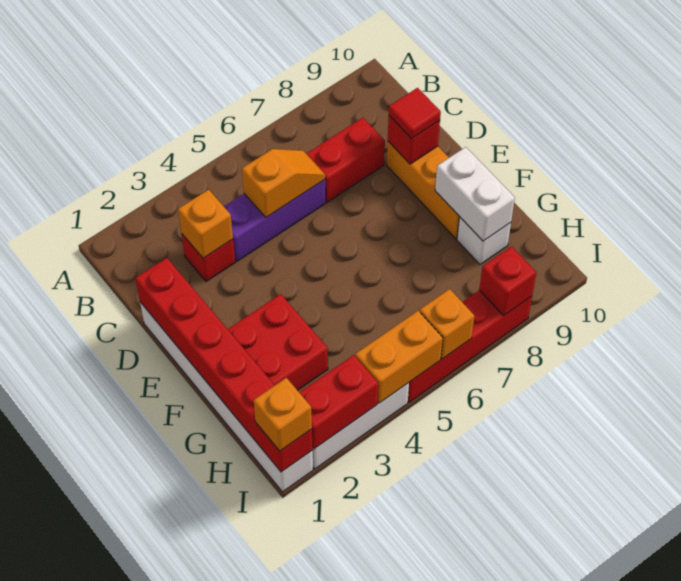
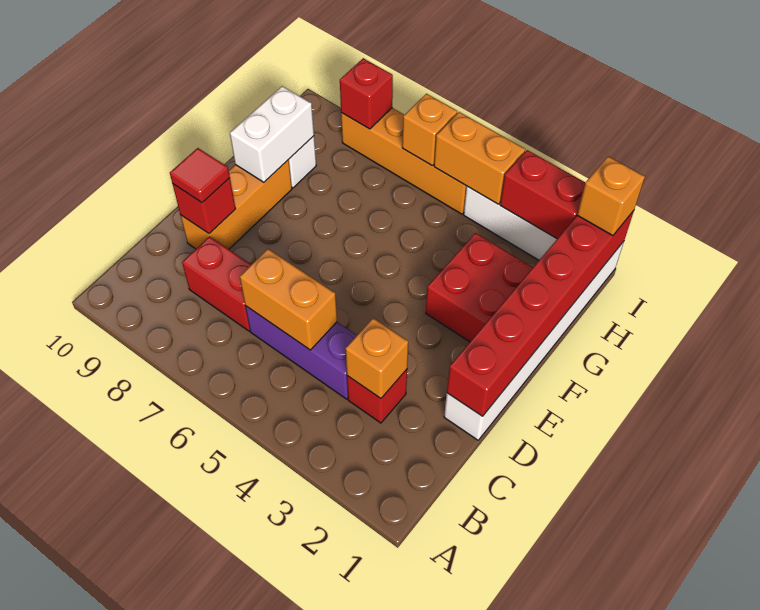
orange 1x2 slope [242,149,325,217] -> orange 1x2 brick [240,249,337,350]
red 1x4 brick [408,290,532,402] -> orange 1x4 brick [341,108,467,214]

